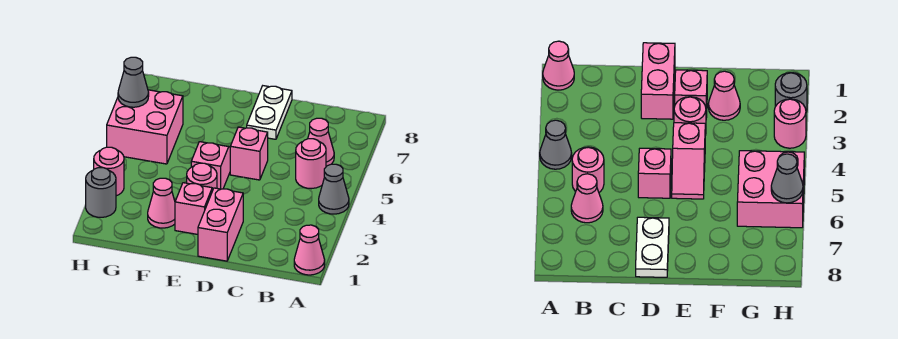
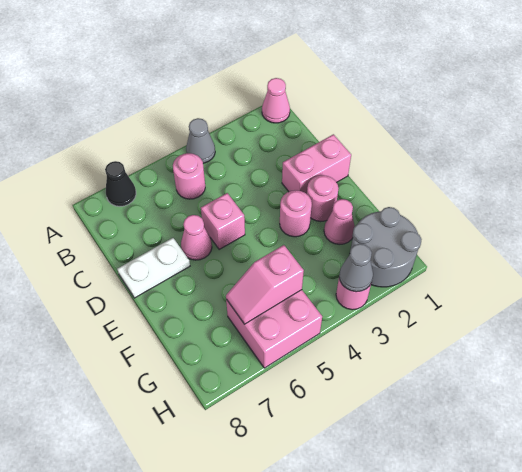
none -> black 1x1 cone [105,161,136,207]
pink 1x1 cone [308,118,334,166] -> pink 1x1 cone moved to [181,215,212,260]
pink 1x1 brick [175,183,212,234] -> pink 1x1 round brick [307,175,339,222]
pink 1x2 slope [191,142,230,189] -> pink 1x2 slope moved to [226,245,304,324]
grey 1x1 round brick [86,168,116,217] -> grey 2x2 round brick [351,207,422,287]
grey 1x1 cone [118,57,149,107] -> grey 1x1 cone moved to [339,244,373,292]

